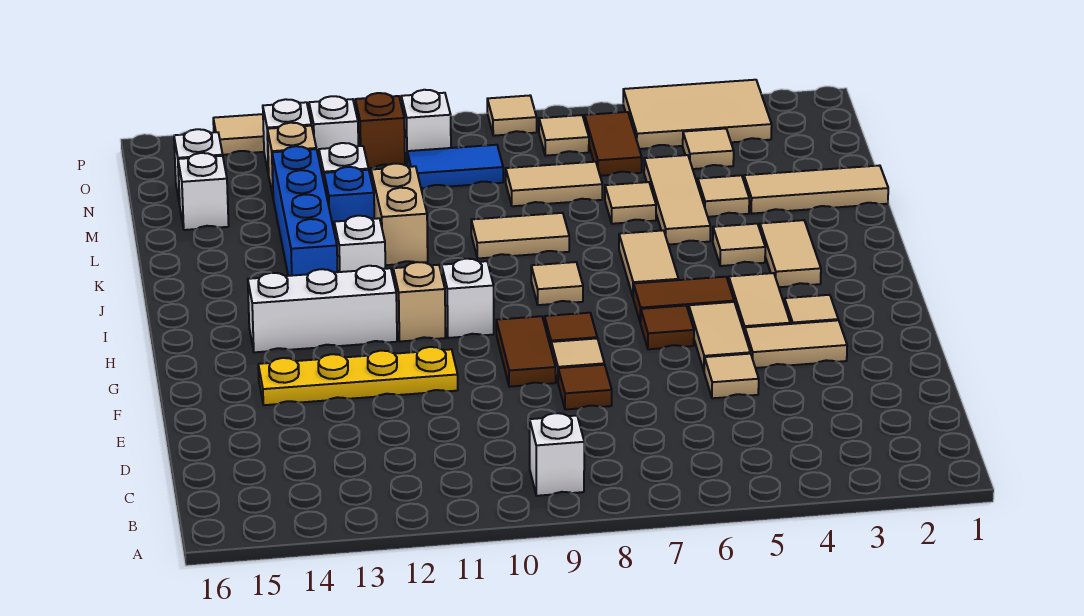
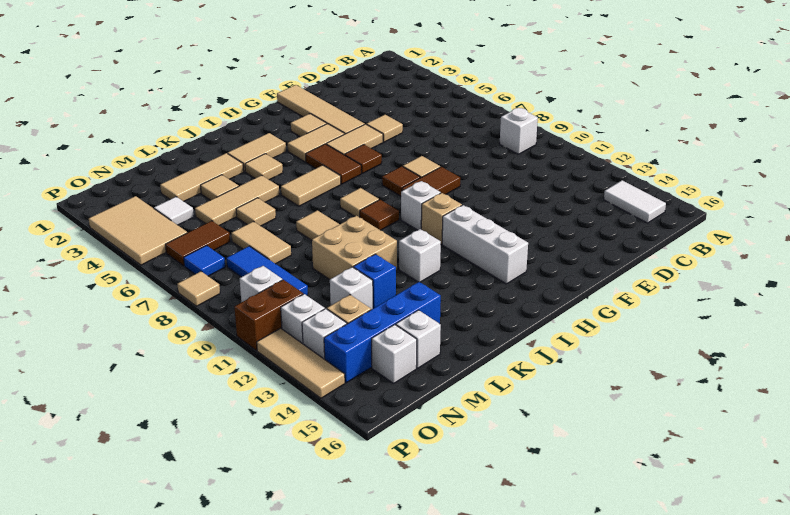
none -> white 1x2 tile [604,180,666,223]
brown 1x1 tile [558,365,612,410] -> brown 1x1 tile moved to [360,200,399,230]
tan 1x2 tile [745,320,847,368] -> tan 1x4 tile [277,85,365,134]
yellow 1x4 plate [258,347,458,405] -> none
blue 1x4 brick [272,146,338,276] -> blue 1x4 brick moved to [324,282,441,383]
tan 1x2 brick [371,164,428,265] -> tan 2x2 brick [312,216,397,280]
tan 1x3 tile [744,165,888,214] -> tan 1x3 tile turned to [160,153,244,201]
tan 1x1 tile [683,129,734,169] -> white 1x1 tile [154,197,194,225]
blue 1x2 tile [407,145,503,189] -> blue 1x3 tile [227,246,308,295]
tan 1x1 tile [539,115,589,156] -> blue 1x1 tile [184,246,225,276]
brown 1x1 brick [355,93,405,168] -> brown 1x2 brick [234,280,303,350]

